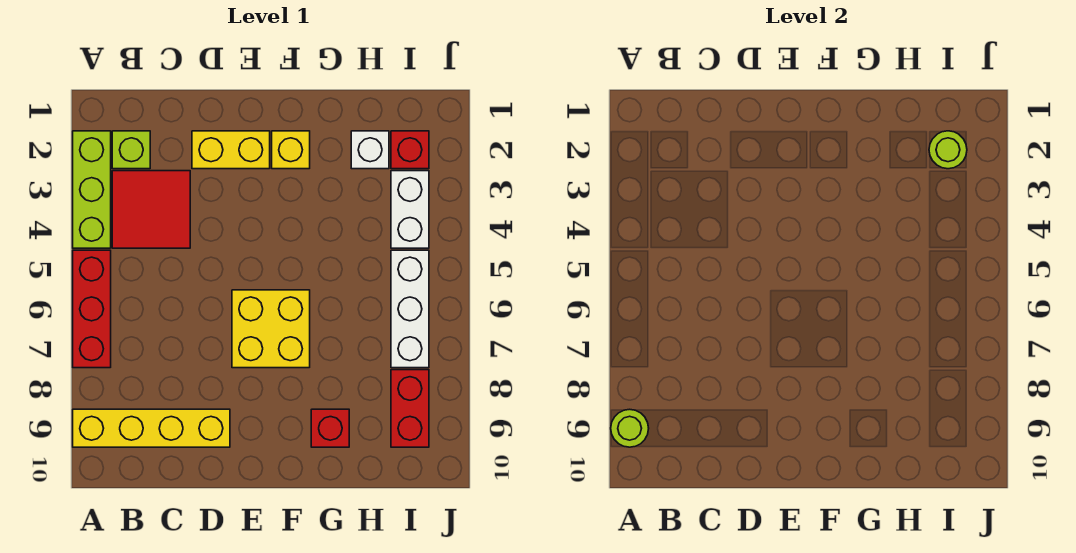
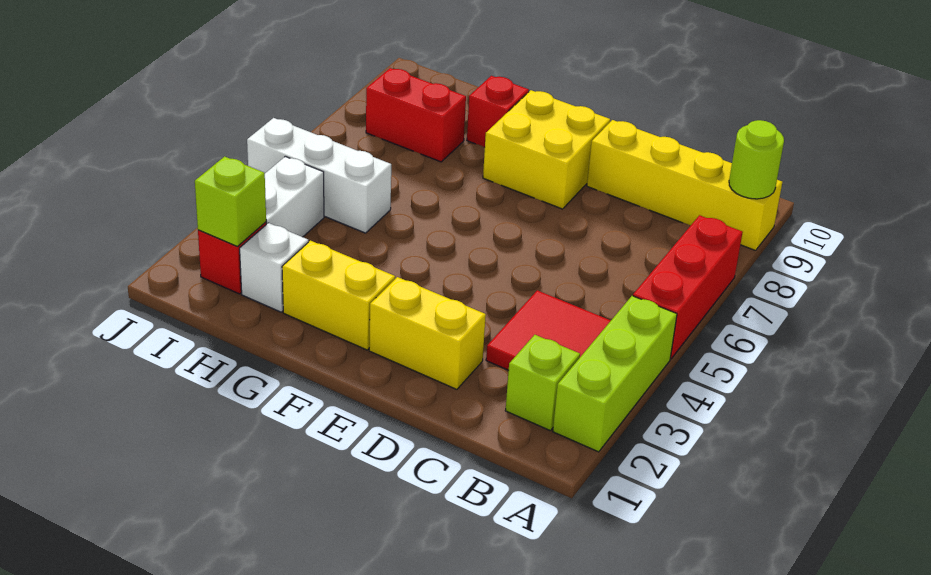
yellow 2x2 brick [232,290,310,368] -> yellow 2x2 brick moved to [483,90,610,209]
yellow 1x1 brick [272,131,310,169] -> yellow 1x2 brick [282,241,395,350]
lime 1x1 round brick [929,131,967,169] -> lime 1x1 brick [195,157,266,246]
white 1x3 brick [391,250,429,368] -> white 1x3 brick turned to [247,118,391,233]
red 1x2 brick [391,370,429,447] -> red 1x2 brick turned to [366,68,466,162]

